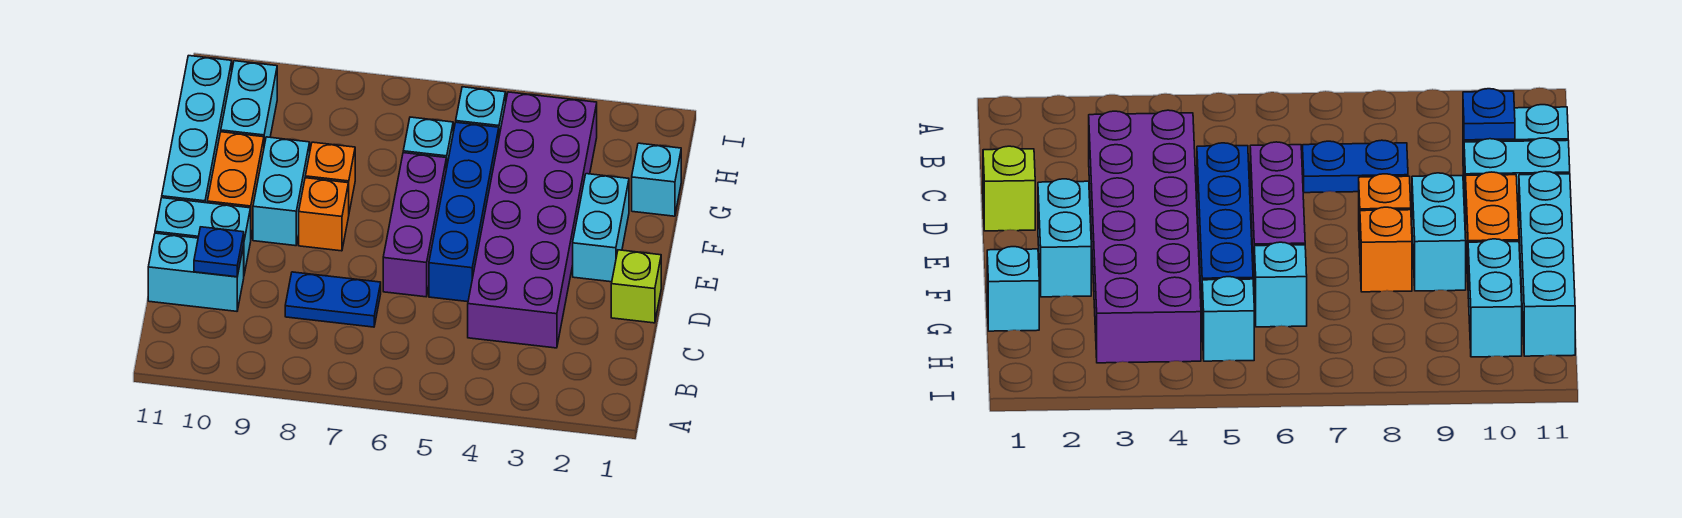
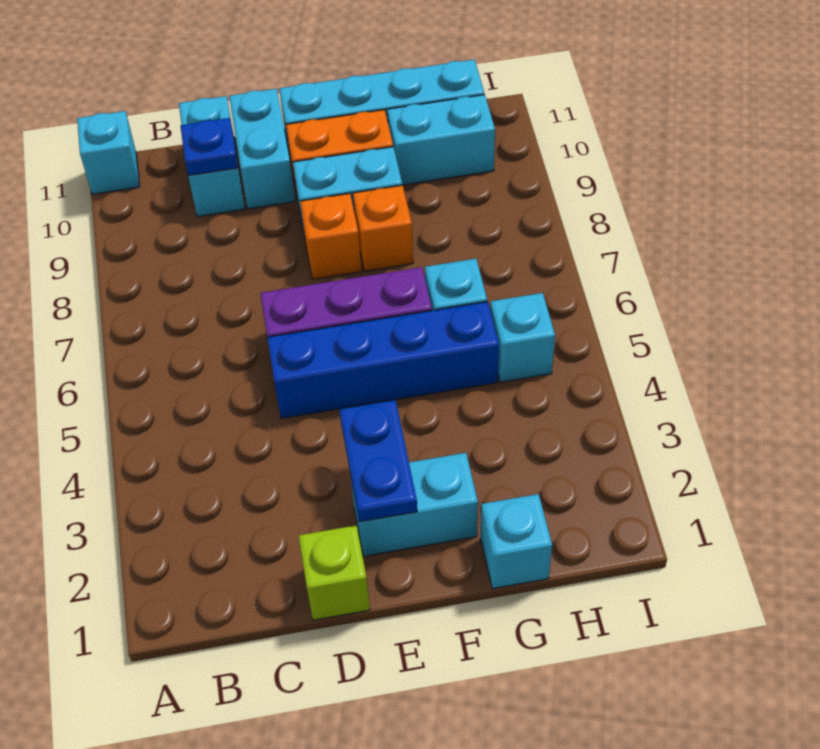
none -> cyan 1x1 brick [77,111,140,194]
purple 2x6 brick [468,92,597,348] -> none
blue 1x2 plate [285,272,381,327] -> blue 1x2 plate moved to [339,400,417,522]

